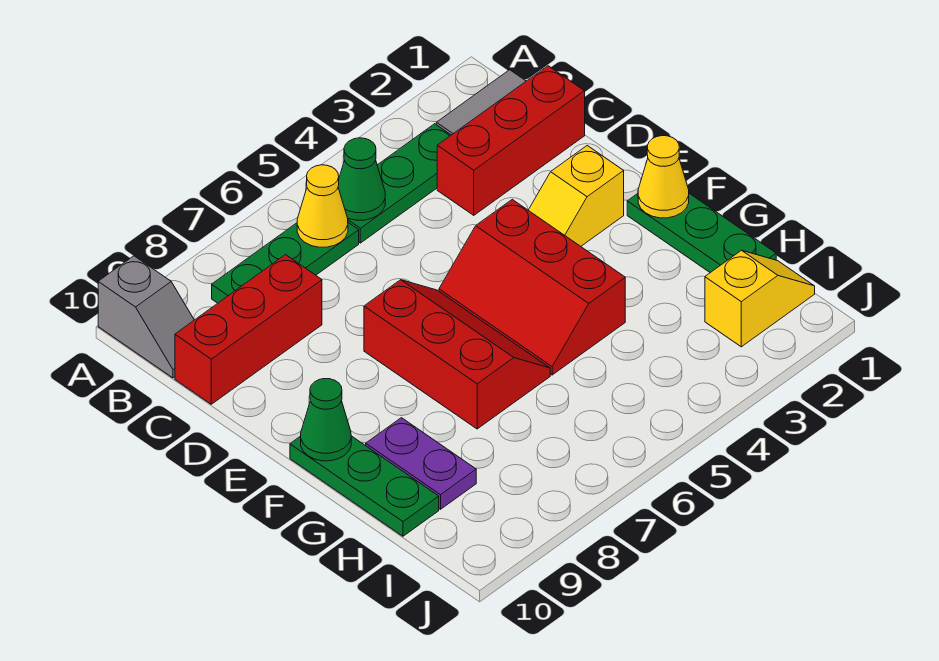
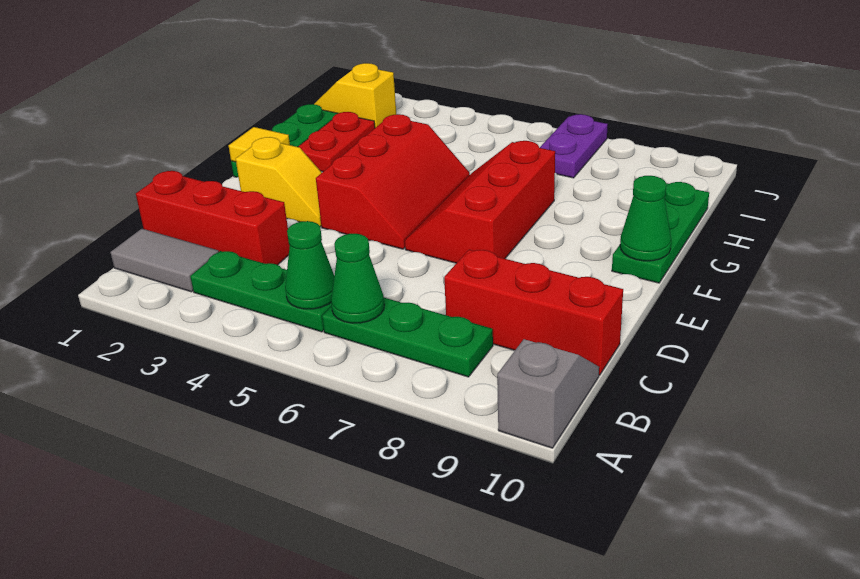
yellow 1x1 cone [297,165,348,247] -> green 1x1 cone [331,234,384,323]
yellow 1x1 cone [638,136,689,218] -> yellow 1x1 tile [229,127,290,162]
none -> red 1x2 plate [298,112,375,172]
purple 1x2 plate [366,418,476,509] -> purple 1x2 plate moved to [540,114,608,178]

